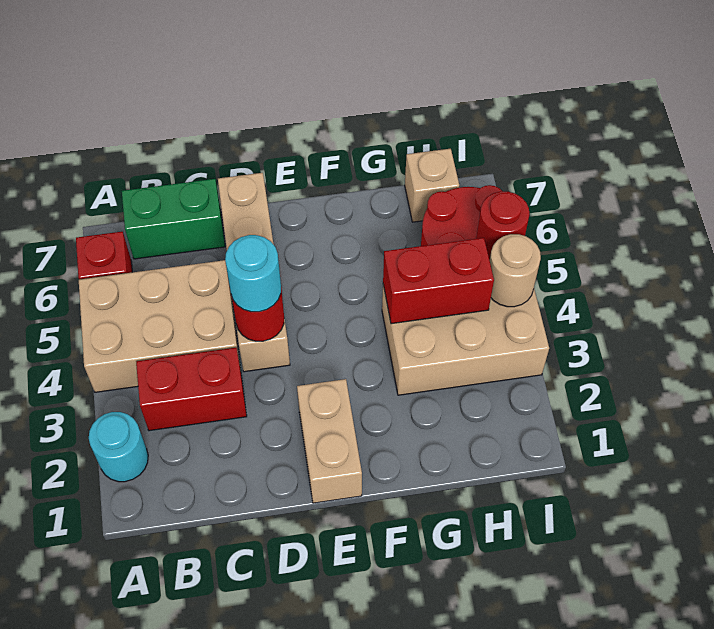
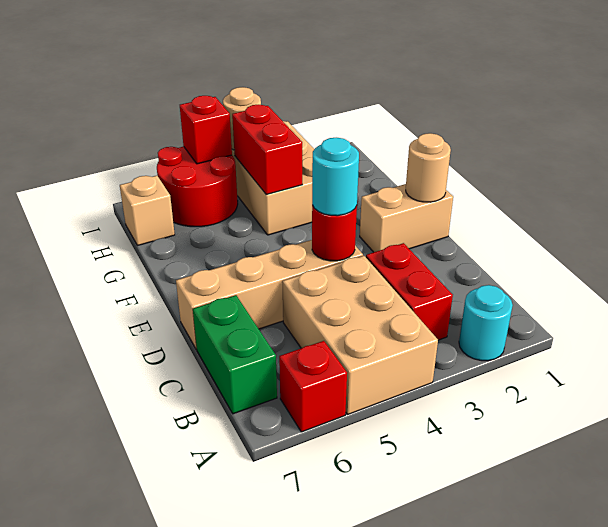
none -> tan 1x1 round brick [406,133,451,202]
red 1x1 round brick [476,191,529,260] -> red 1x1 brick [180,96,232,164]

